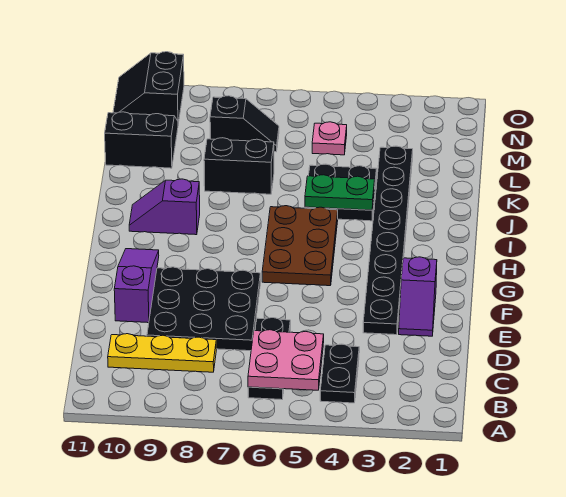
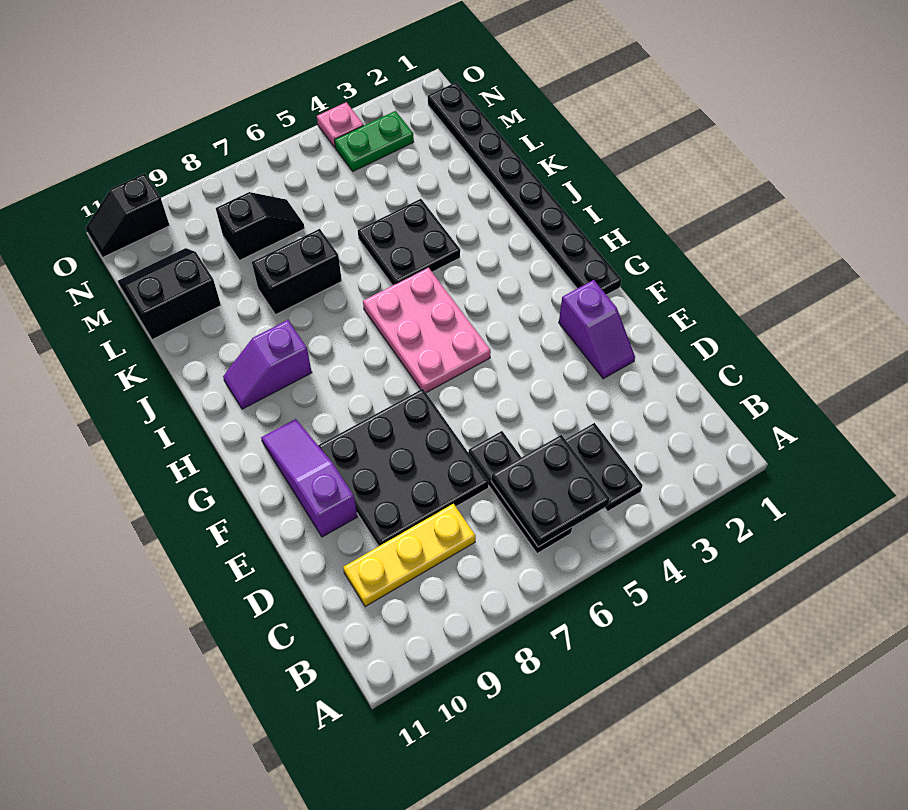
pink 2x2 plate [248,330,324,390] -> black 2x2 plate [491,435,610,547]
black 1x8 plate [363,146,413,335] -> black 1x8 plate moved to [428,82,621,295]
brown 2x3 plate [262,206,338,286] -> pink 2x3 plate [363,267,491,393]
green 1x2 plate [305,175,375,210] -> green 1x2 plate moved to [335,111,414,171]
pink 1x1 plate [312,122,347,155] -> pink 1x1 plate moved to [317,102,364,147]
black 2x2 slope [113,52,184,124] -> black 1x2 slope [86,173,170,257]

